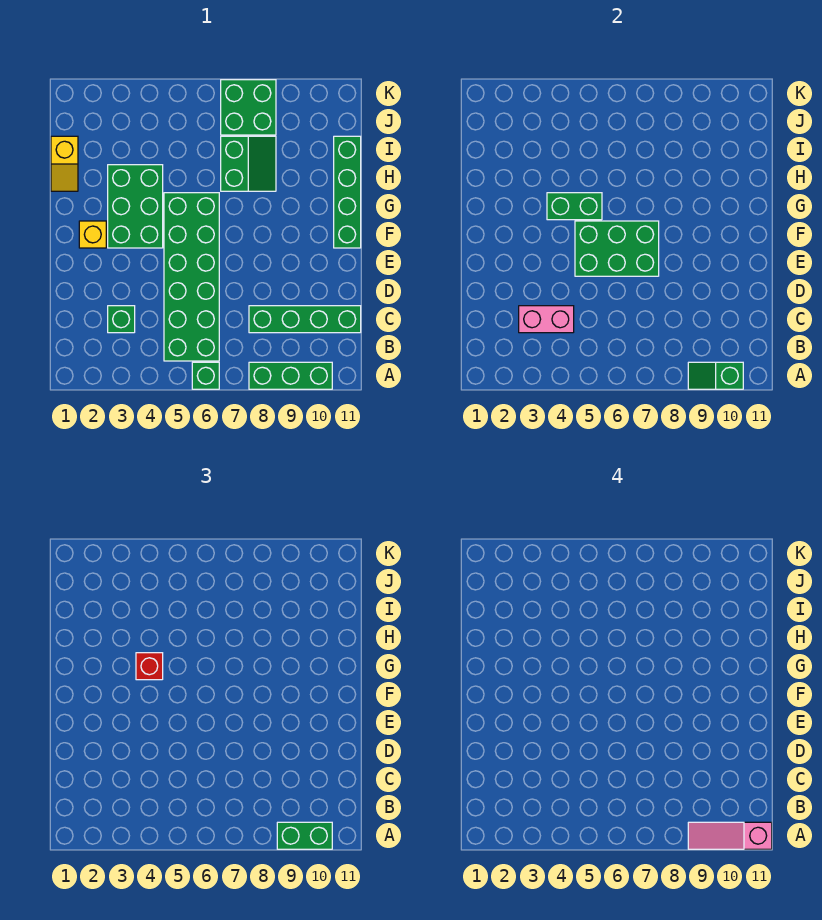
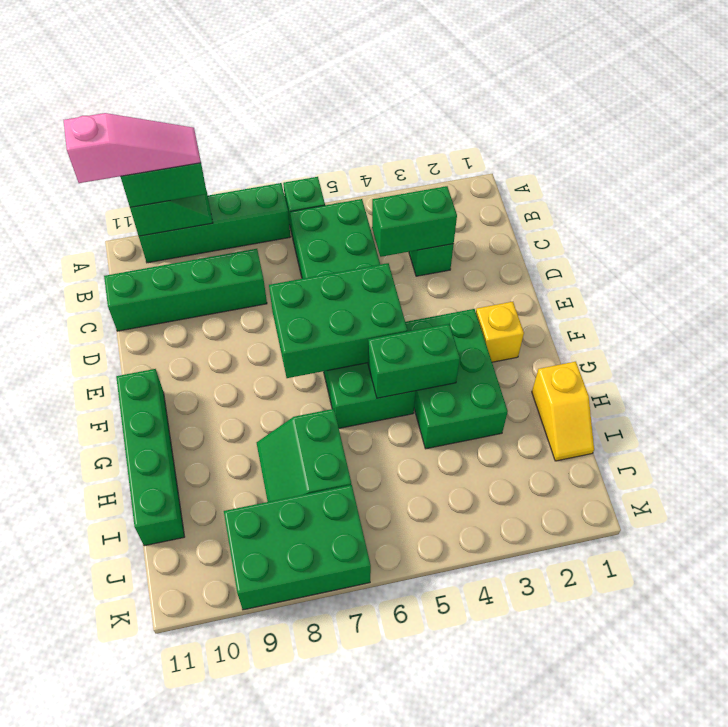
green 1x3 brick [249,362,332,389] -> green 1x4 brick [139,183,290,263]
pink 1x2 brick [519,306,574,333] -> green 1x2 brick [372,186,457,257]
red 1x1 brick [136,653,163,680] -> none
yellow 1x2 slope [51,136,78,191] -> yellow 1x2 slope turned to [532,362,594,461]
green 2x2 brick [221,80,276,135] -> green 2x3 brick [224,485,371,610]

